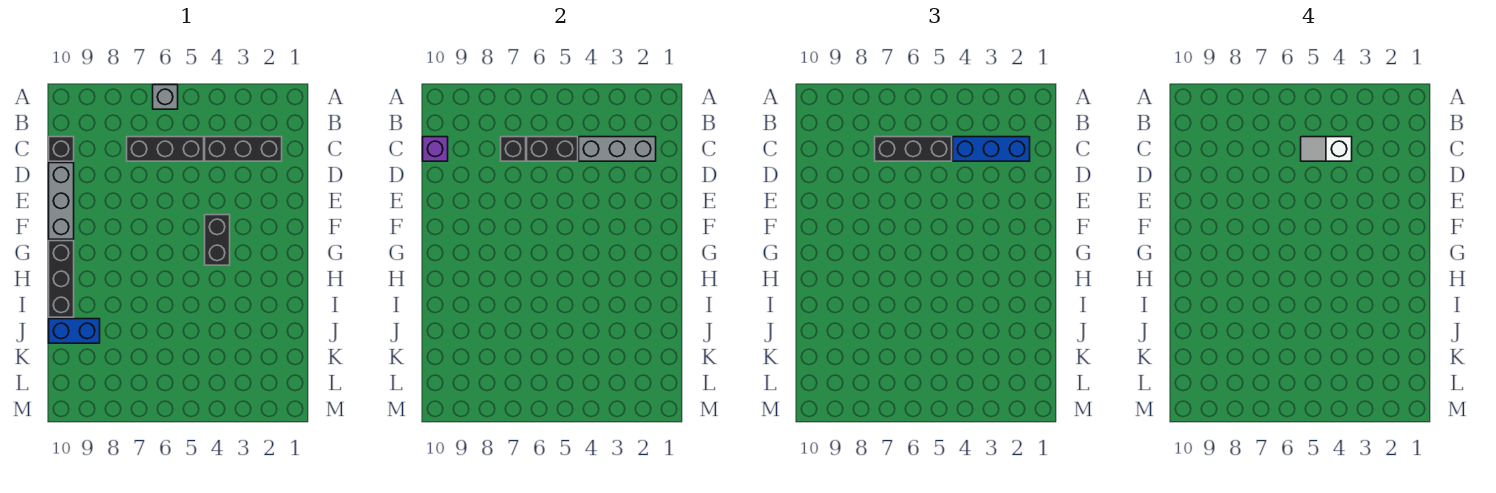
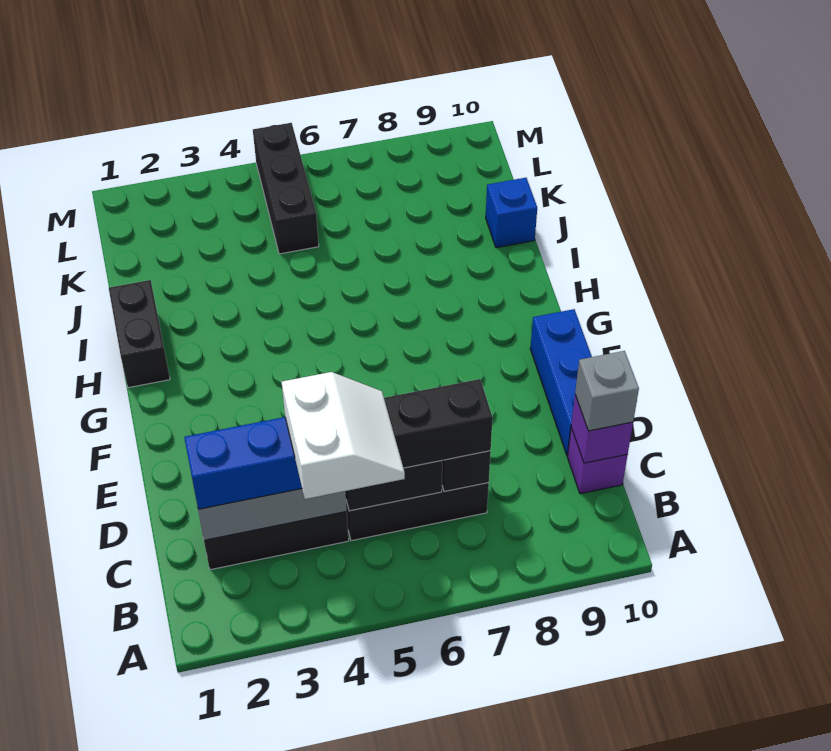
grey 1x1 brick [153,85,178,109] -> grey 1x1 brick moved to [575,351,639,431]
white 1x2 slope [1301,137,1352,161] -> white 2x2 slope [282,372,405,499]
black 1x1 brick [49,137,74,161] -> purple 1x1 brick [567,428,628,494]
grey 1x3 brick [49,163,74,239] -> blue 1x3 brick [530,309,592,455]
black 1x2 brick [205,215,230,265] -> black 1x2 brick moved to [109,280,170,388]
black 1x3 brick [49,241,74,317] -> black 1x3 brick moved to [253,123,319,254]
blue 1x2 brick [49,319,100,343] -> blue 1x1 brick [486,178,537,248]

